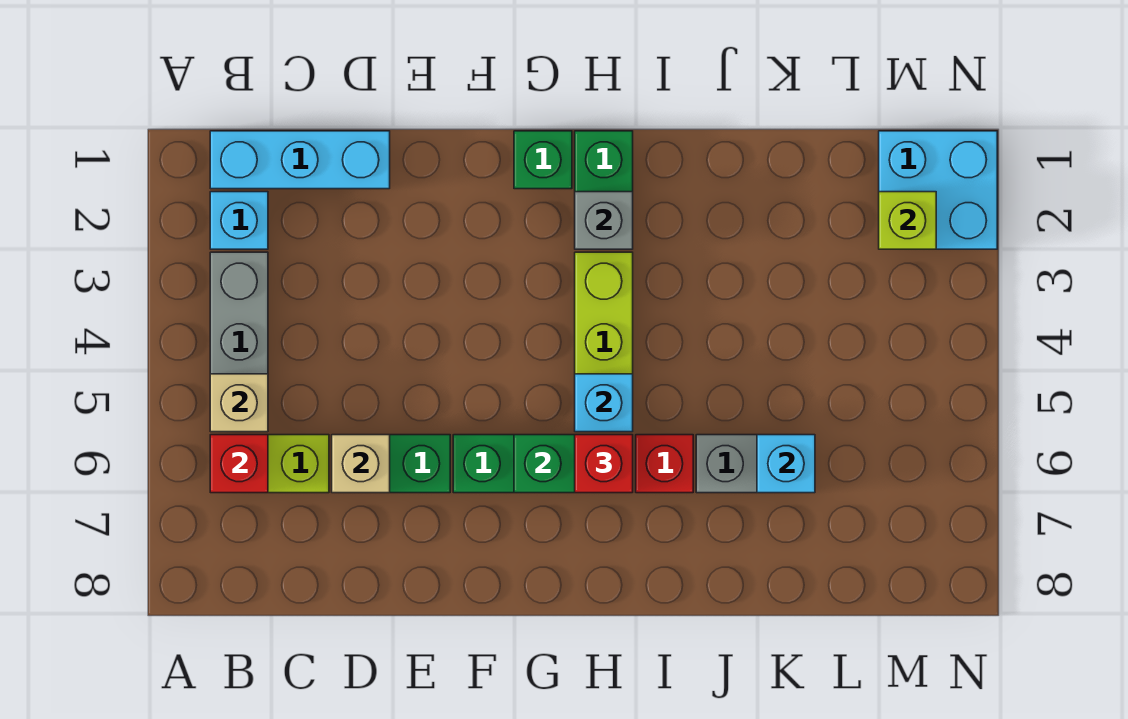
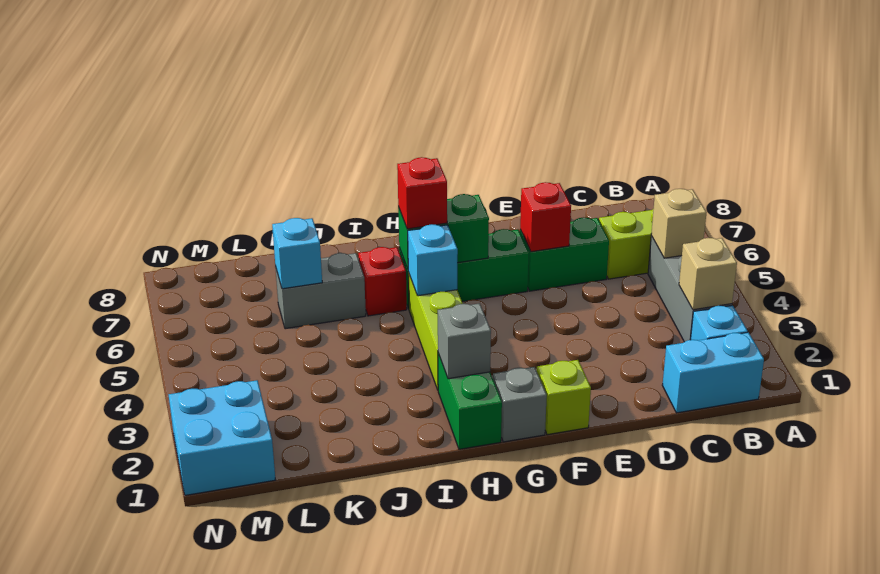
cyan 1x3 brick [210,131,390,189] -> cyan 1x2 brick [662,332,764,413]
red 1x1 brick [210,435,268,493] -> red 1x1 brick moved to [520,182,571,252]
tan 1x1 brick [332,435,390,493] -> tan 1x1 brick moved to [679,238,737,310]
green 1x1 brick [514,131,572,189] -> grey 1x1 brick [493,367,547,442]
lime 1x1 brick [879,192,936,249] -> lime 1x1 brick moved to [537,360,591,435]

